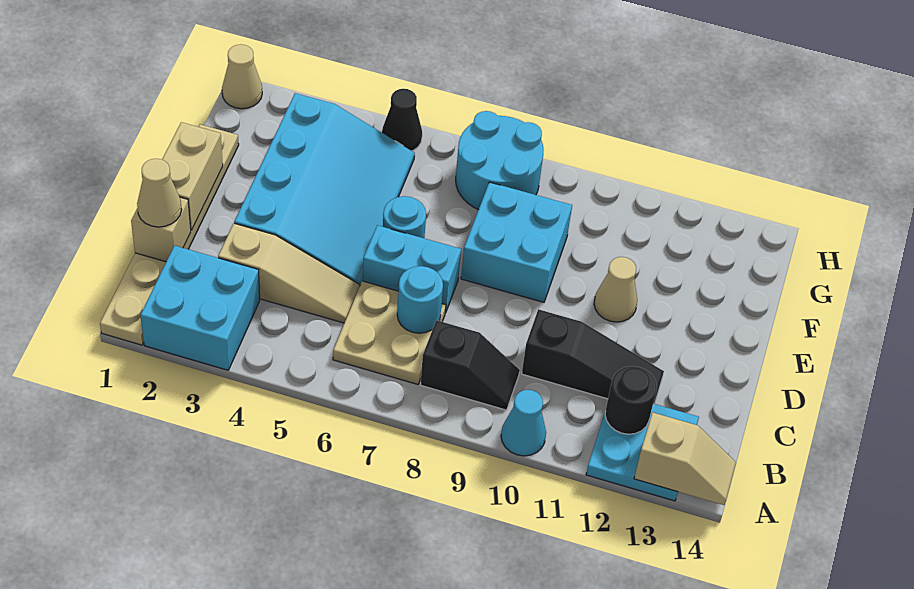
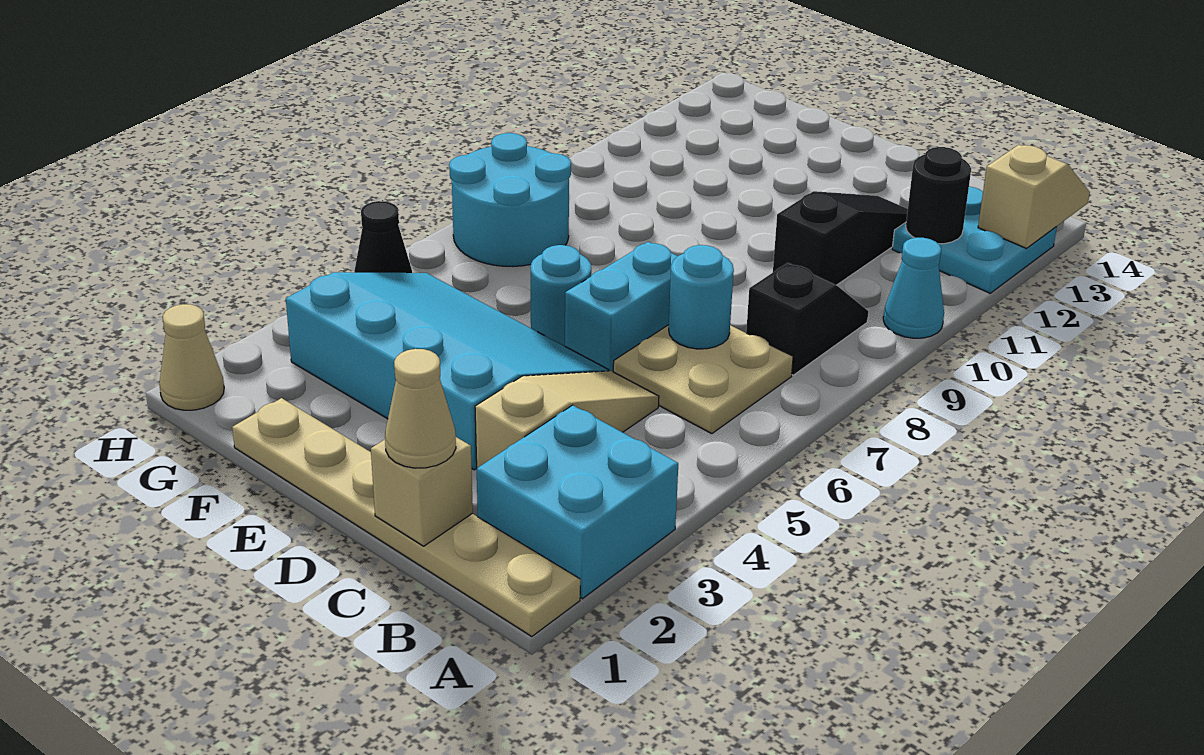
tan 1x2 brick [162,122,223,230] -> none
cyan 2x2 brick [461,182,572,302] -> none
tan 1x1 cone [594,257,637,322] -> none

